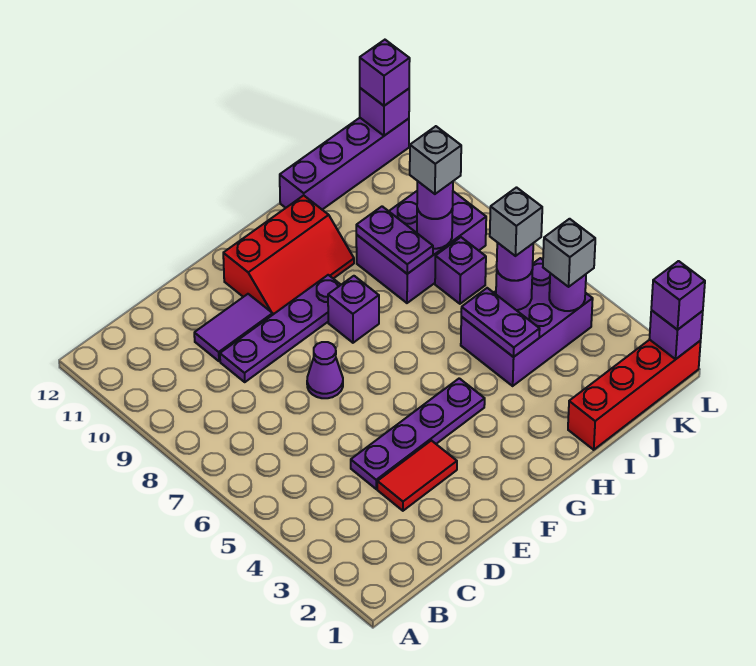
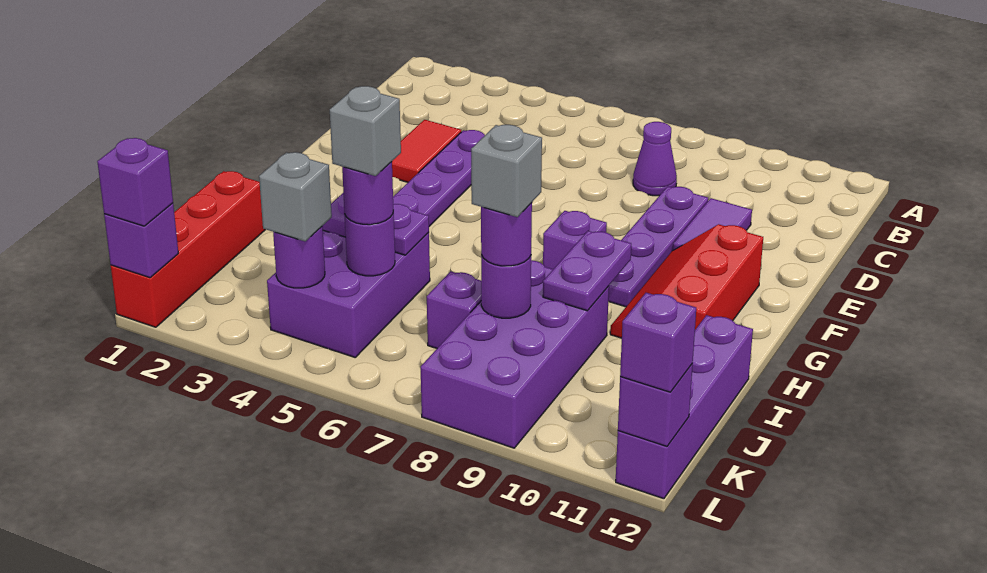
purple 1x1 cone [307,342,343,398] -> purple 1x1 cone moved to [633,122,677,196]
purple 2x3 brick [356,191,486,303] -> purple 2x4 brick [421,260,609,448]
purple 1x2 plate [356,206,433,274] -> purple 1x2 plate turned to [543,231,631,311]

